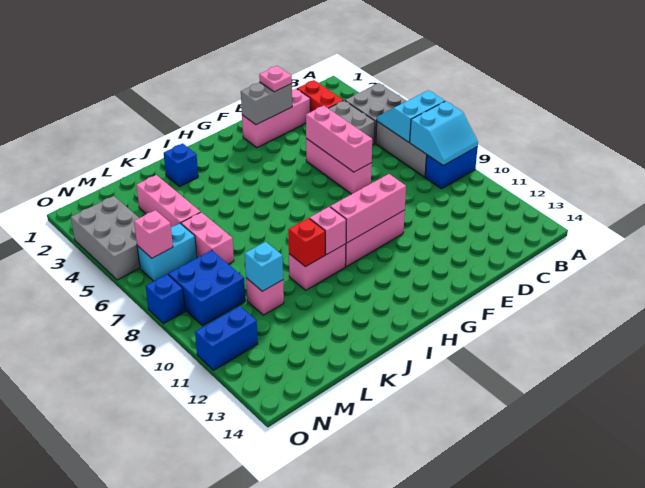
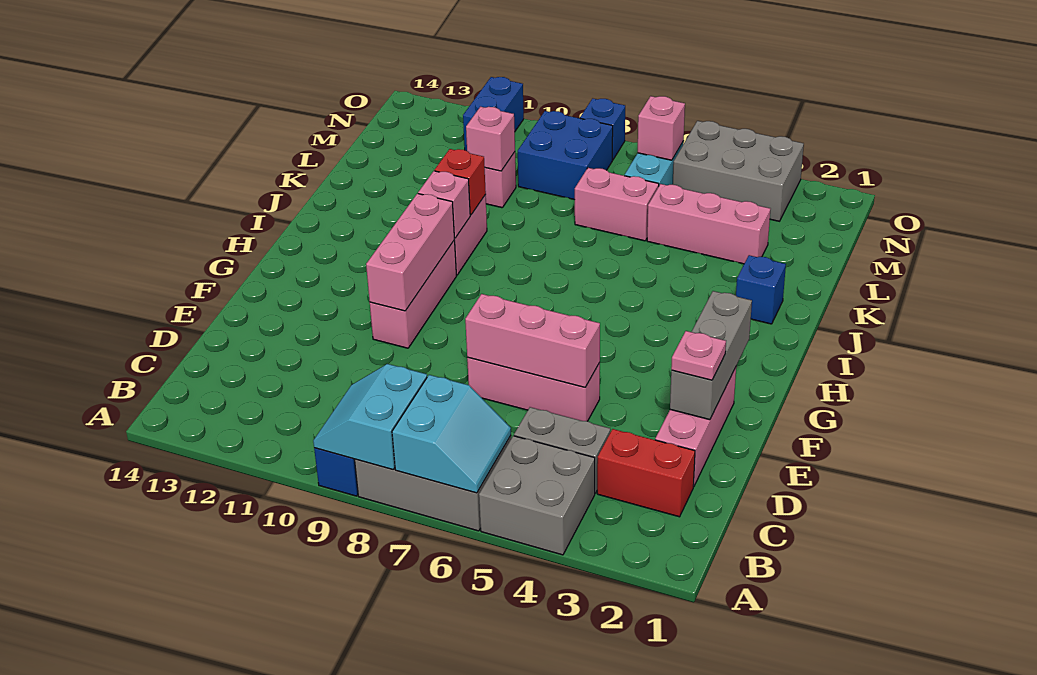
grey 1x2 brick [241,82,292,125] -> grey 1x3 brick [670,291,752,420]
cyan 1x1 brick [245,242,283,291] -> pink 1x1 brick [466,107,515,171]

